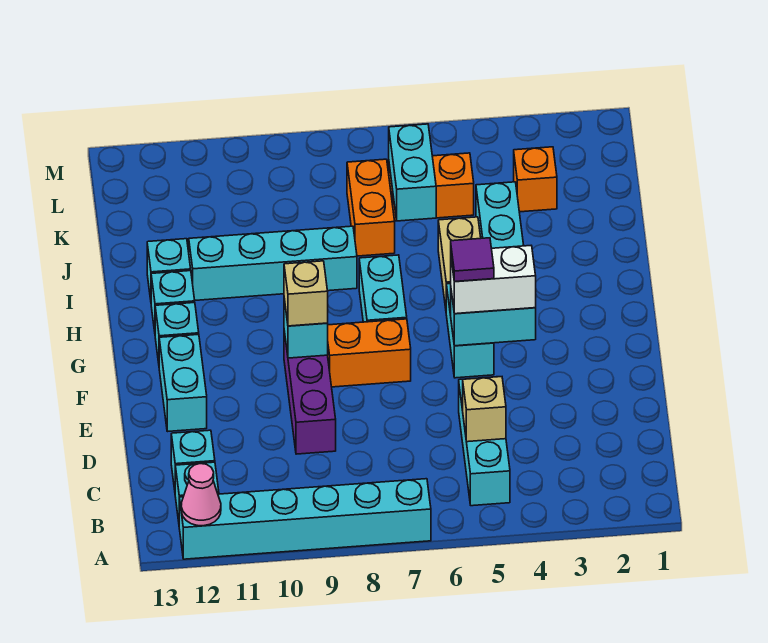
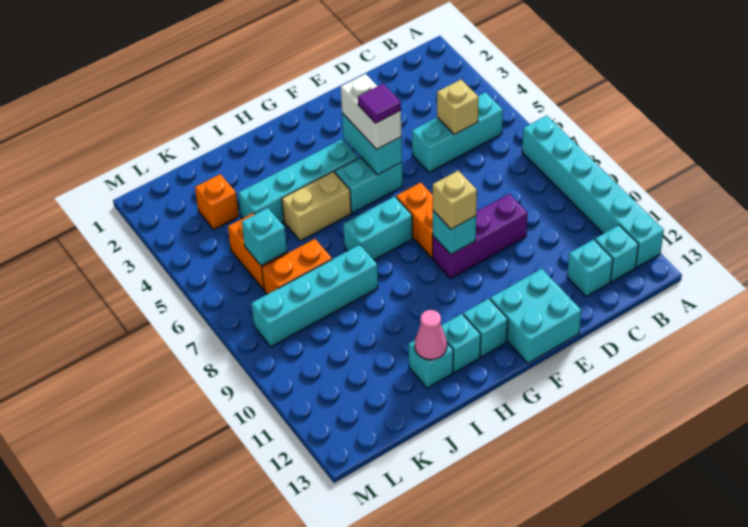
pink 1x1 cone [181,464,221,526] -> pink 1x1 cone moved to [415,310,447,360]
cyan 1x2 brick [159,334,207,432] -> cyan 2x2 brick [490,269,581,363]
cyan 1x4 brick [189,226,357,300] -> cyan 1x4 brick turned to [251,245,378,347]
cyan 1x2 brick [389,124,436,221] -> cyan 1x1 brick [242,208,287,266]

